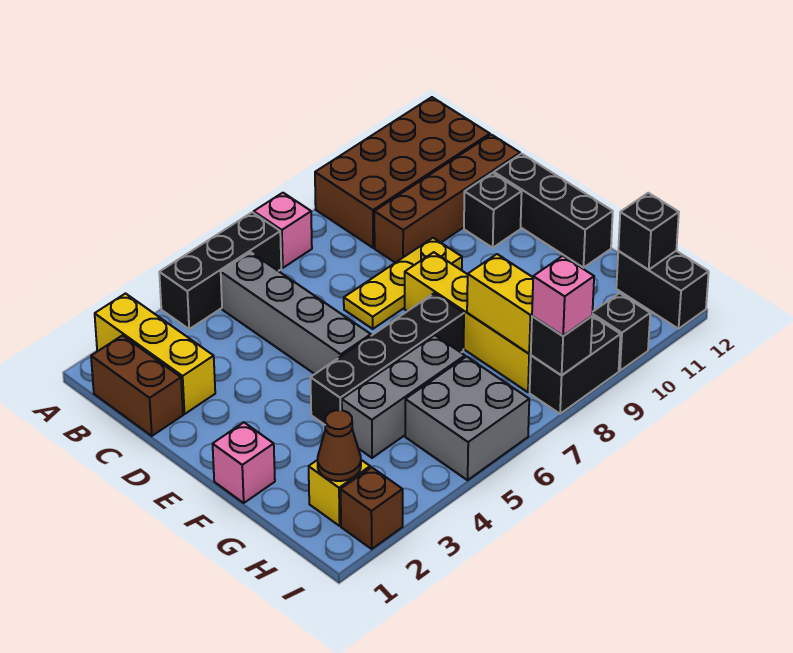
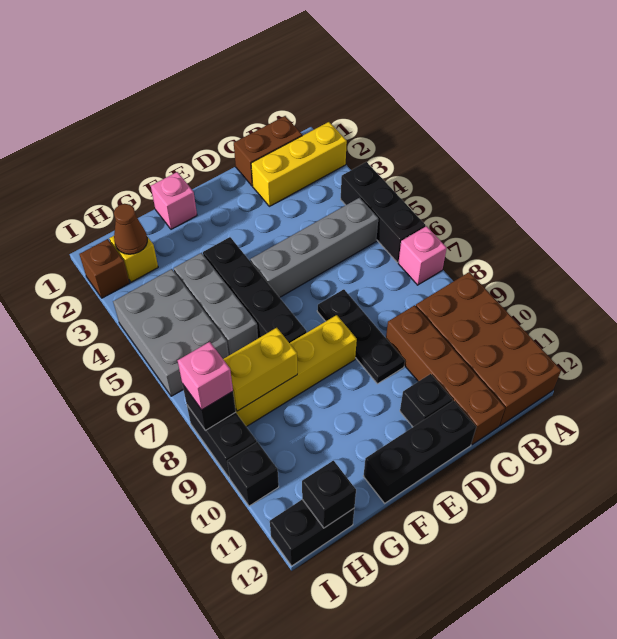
yellow 1x3 plate [344,238,462,329] -> black 1x3 plate [317,289,405,384]
grey 2x2 brick [405,357,529,480] -> grey 2x3 brick [113,269,229,396]

